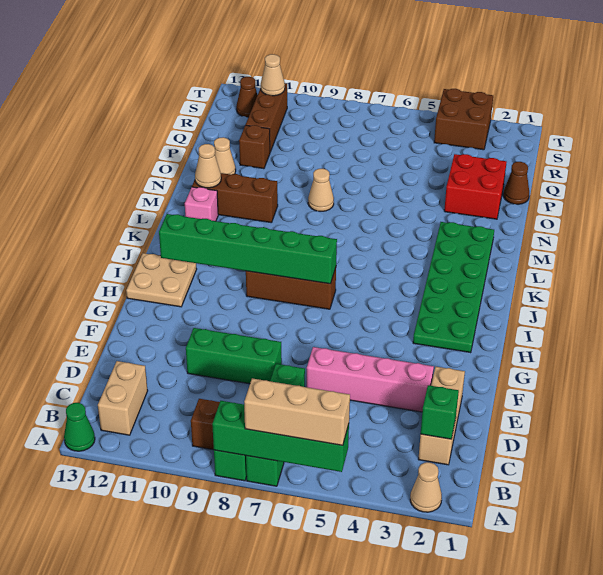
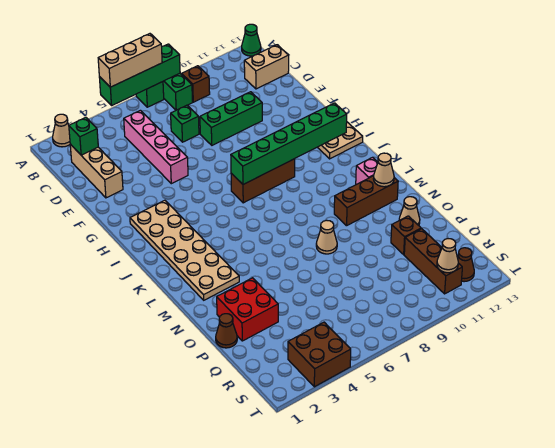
tan 1x2 brick [98,361,148,435] -> tan 1x2 brick turned to [244,45,289,89]
pink 1x4 brick [307,347,434,412] -> pink 1x4 brick turned to [124,110,188,184]
green 2x6 plate [413,222,494,353] -> tan 2x6 plate [130,200,239,300]

